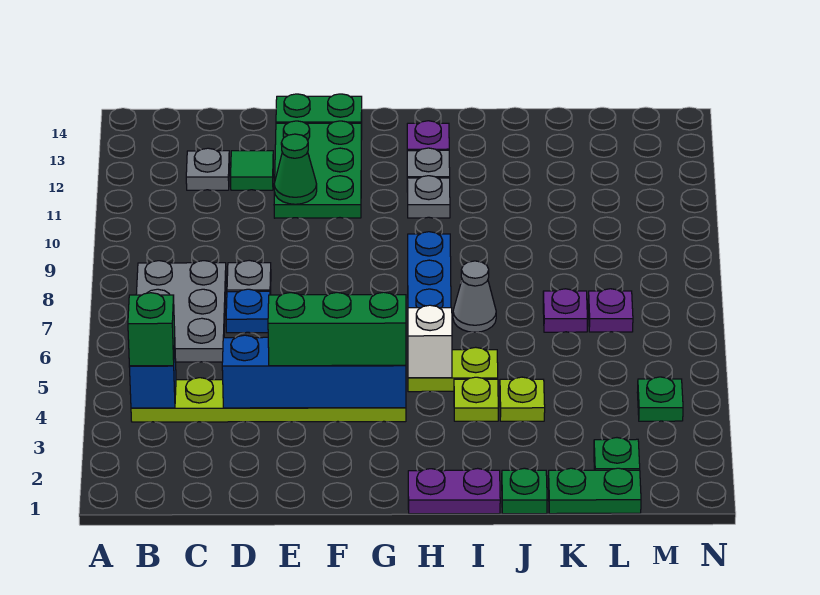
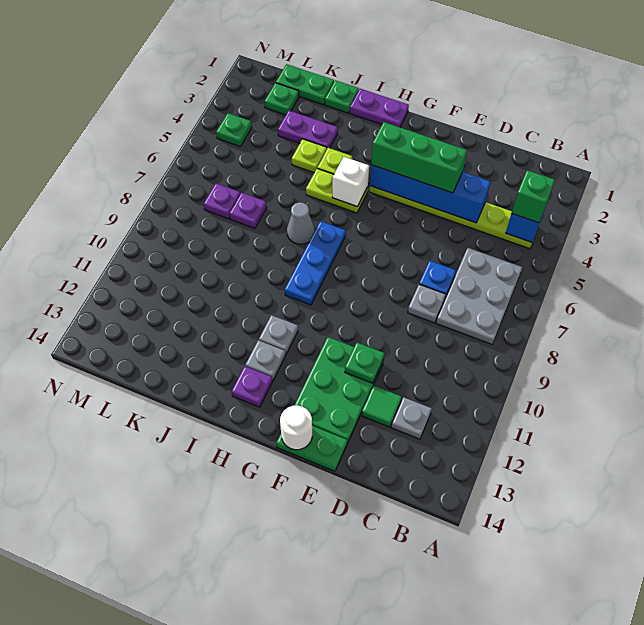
green 1x1 cone [274,134,317,204] -> green 1x1 plate [345,343,385,383]
none -> white 1x1 round brick [280,405,312,450]
none -> purple 1x2 plate [278,111,338,148]

